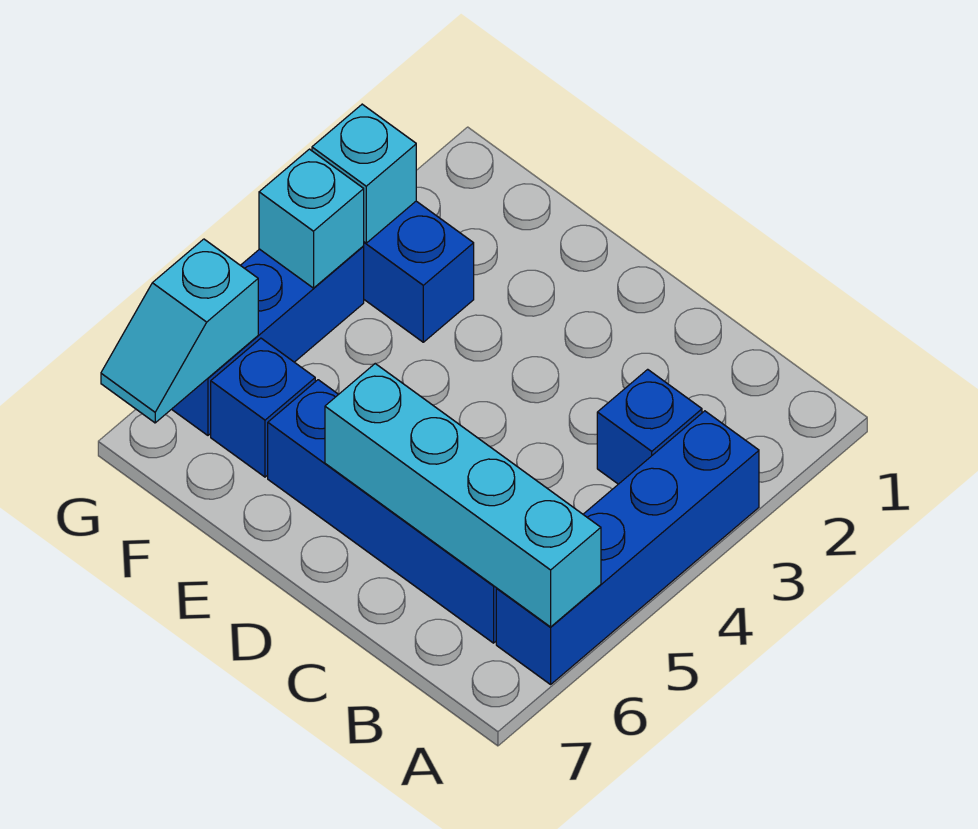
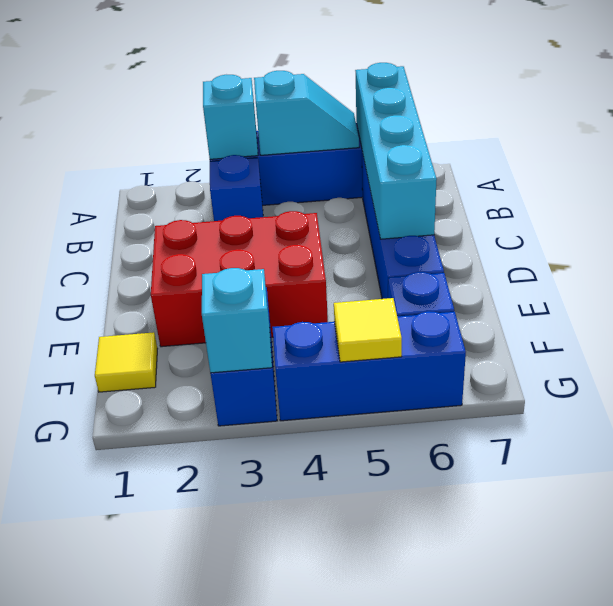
none -> red 2x3 brick [151,211,328,347]
none -> yellow 1x1 tile [95,332,157,392]
cyan 1x1 brick [259,149,364,288] -> cyan 1x1 brick moved to [203,75,258,159]
none -> yellow 1x1 tile [334,298,402,362]
cyan 1x2 slope [101,239,258,423] -> cyan 1x2 slope moved to [254,71,359,155]

